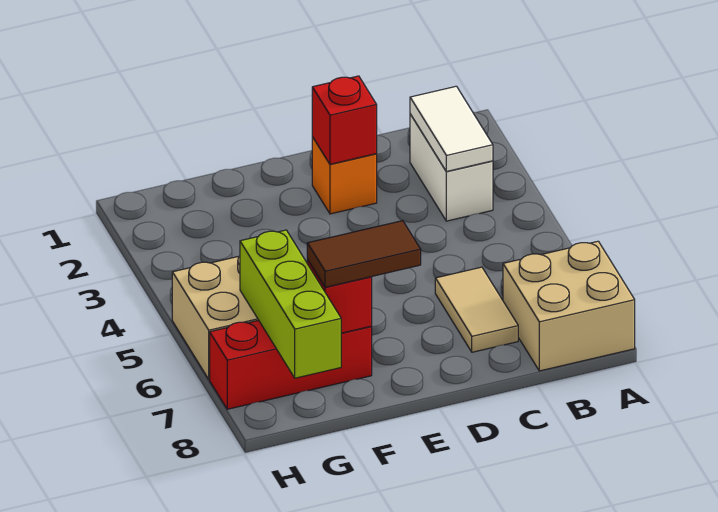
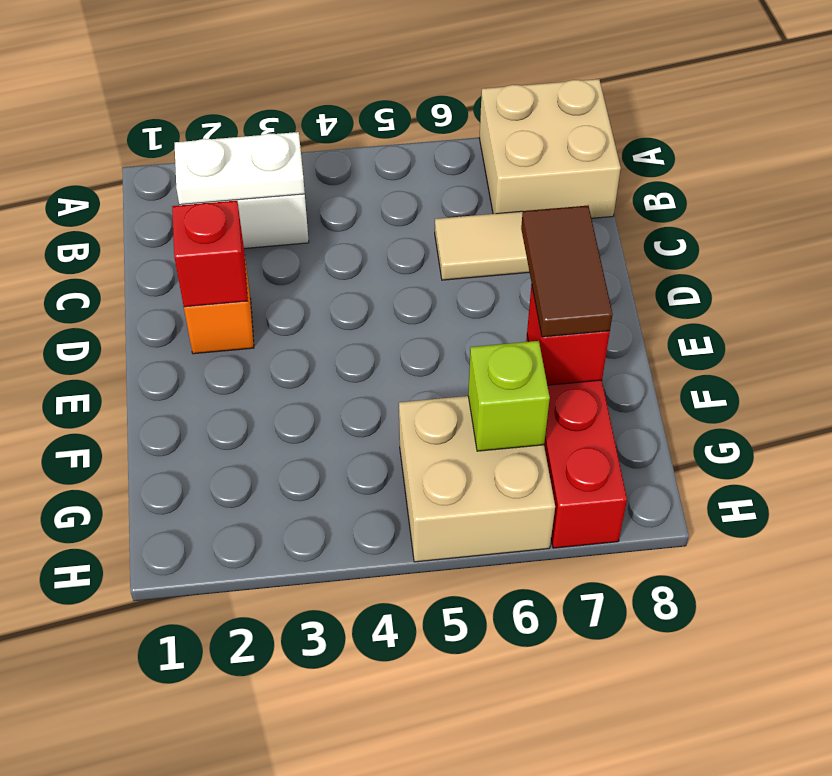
white 1x2 tile [410,86,493,171] -> white 1x2 plate [175,132,305,205]
lime 1x3 brick [240,230,341,378] -> lime 1x1 brick [468,341,550,451]

